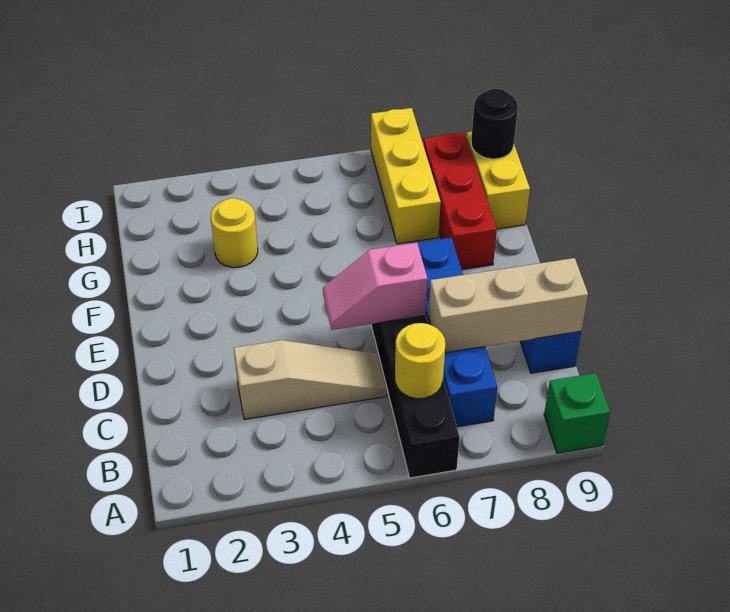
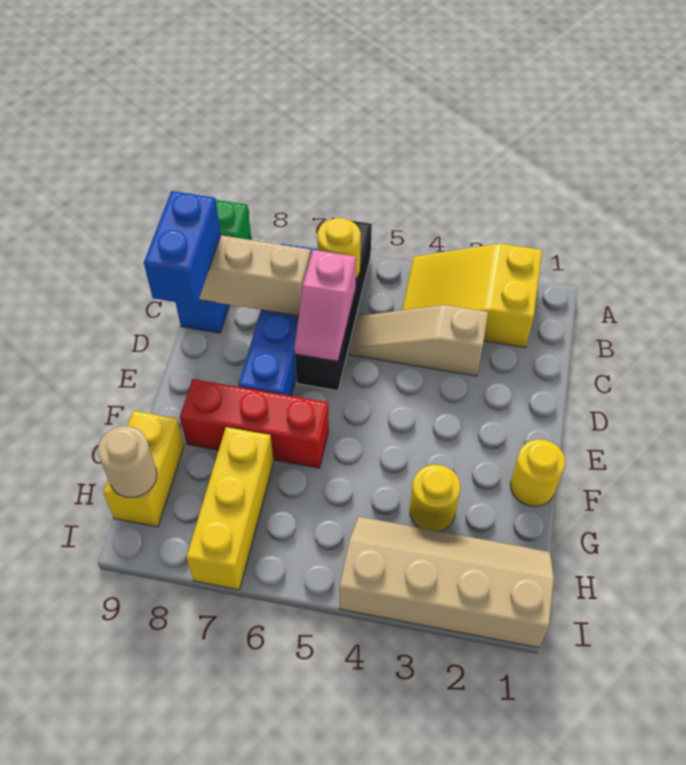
none -> yellow 2x3 slope [402,244,542,347]
none -> blue 1x2 brick [144,191,221,305]
pink 1x2 slope [323,243,428,330] -> pink 1x2 slope turned to [294,250,356,361]
none -> yellow 1x1 round brick [510,439,565,506]
red 1x3 brick [423,132,497,270] -> red 1x3 brick turned to [180,379,329,468]
none -> tan 2x4 slope [340,517,554,648]
black 1x1 round brick [471,89,518,159] -> tan 1x1 round brick [98,426,157,497]

